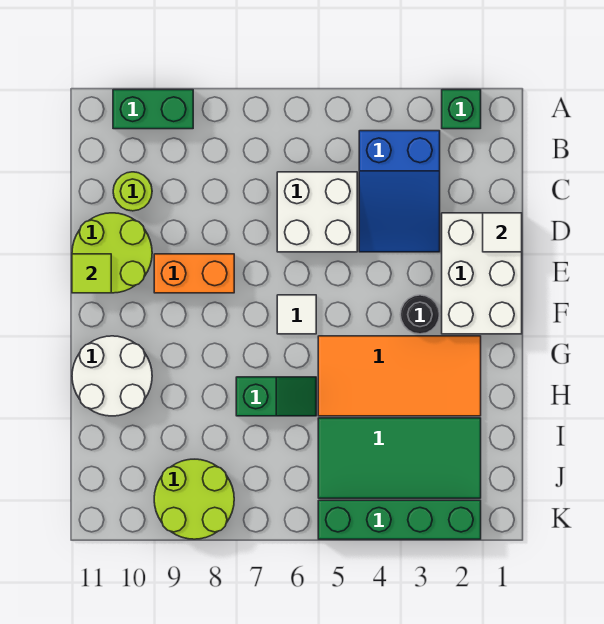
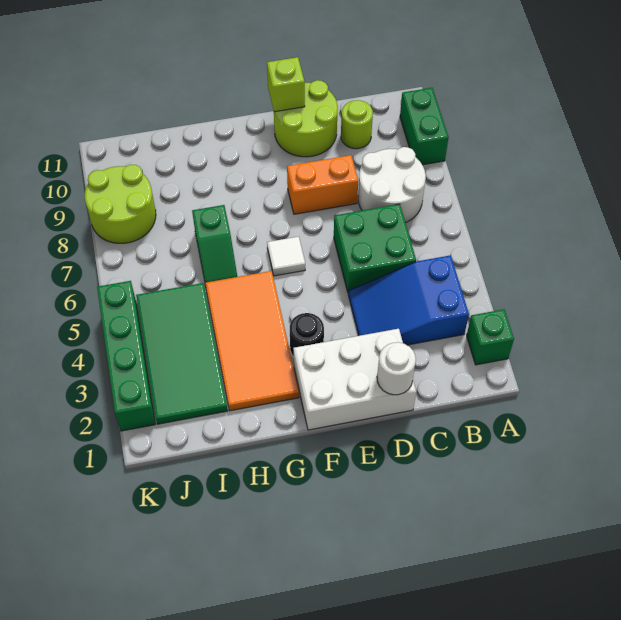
white 2x2 brick [277,172,357,252] -> green 2x2 brick [334,204,416,292]
white 1x1 tile [483,213,522,252] -> white 1x1 round brick [377,342,416,395]
orange 1x2 brick [154,254,234,293] -> orange 1x2 brick turned to [287,155,358,214]
lime 1x1 tile [72,254,111,293] -> lime 1x1 brick [267,57,305,112]
white 2x2 round brick [72,336,152,416] -> white 2x2 round brick moved to [358,147,426,223]

